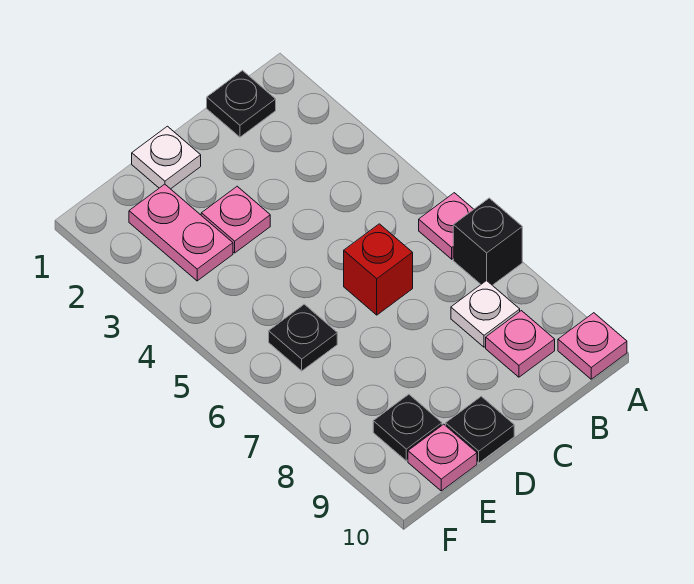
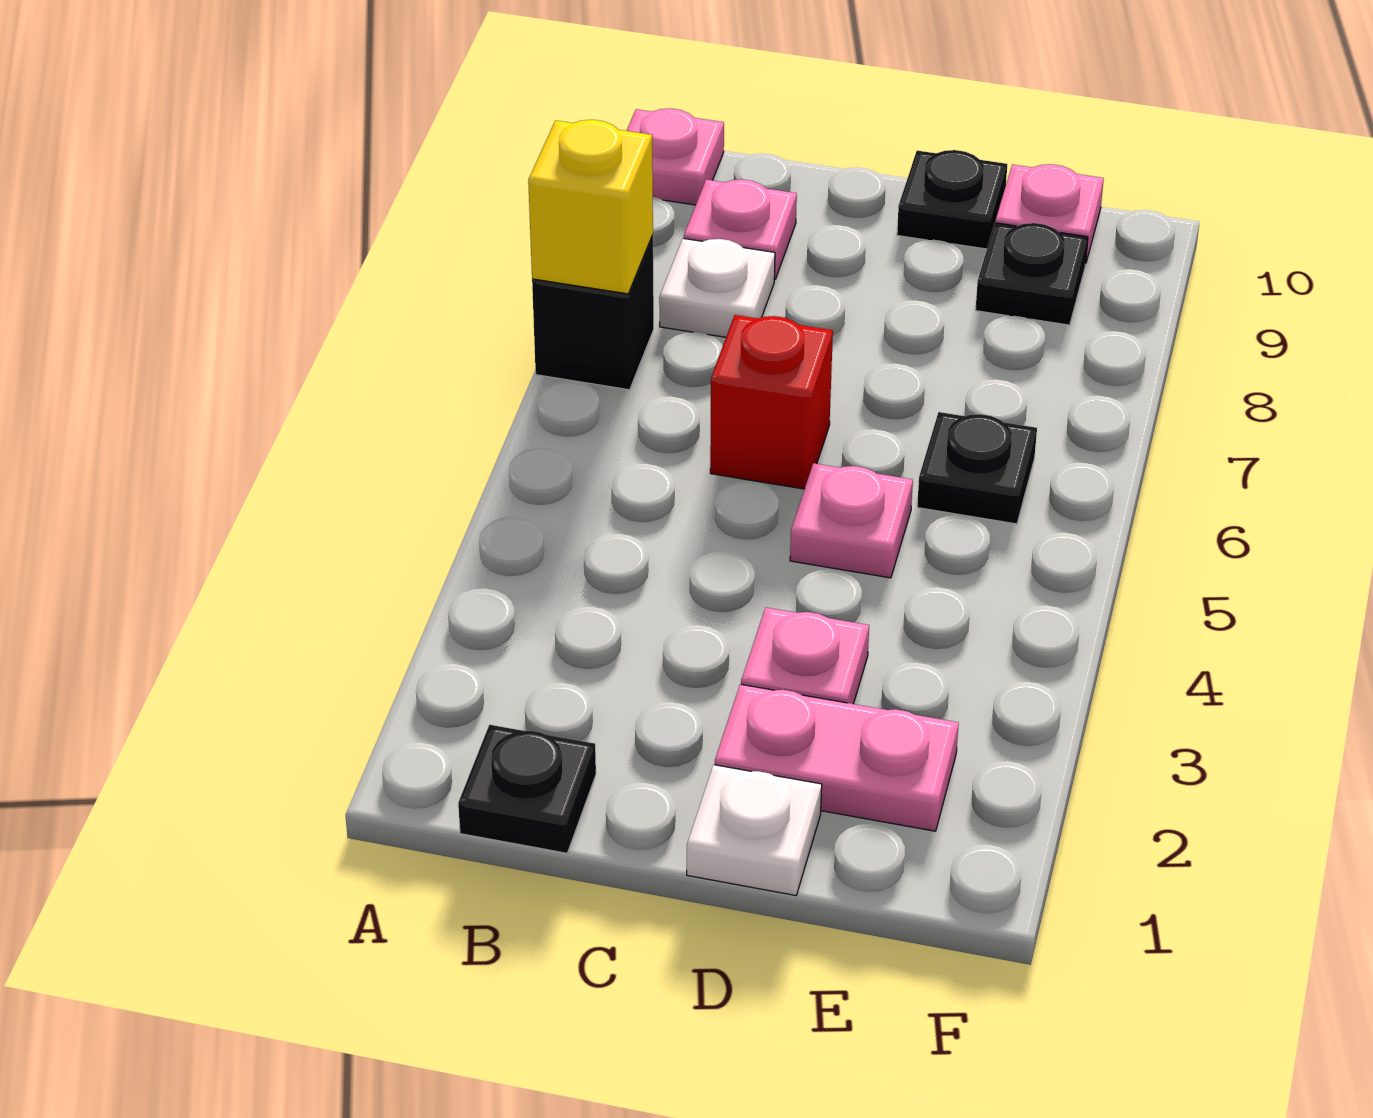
pink 1x1 plate [419,193,474,259] -> pink 1x1 plate moved to [790,463,913,578]
none -> yellow 1x1 brick [528,120,653,294]
pink 1x2 plate [129,184,233,281] -> pink 1x2 plate turned to [715,684,959,831]

